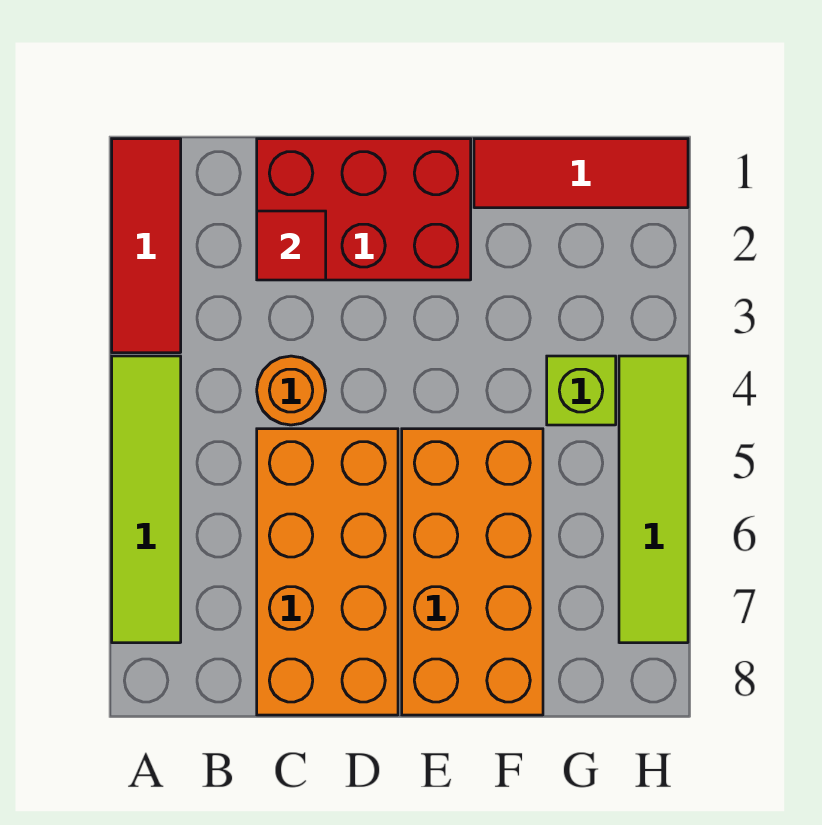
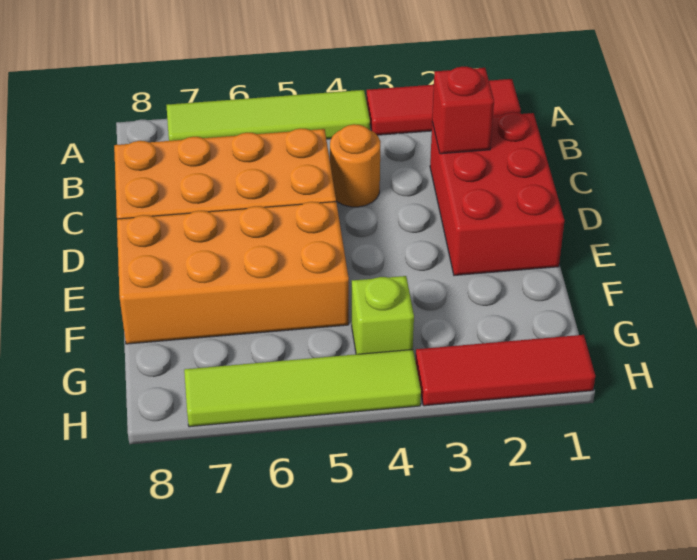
red 1x1 tile [257,211,326,280] -> red 1x1 brick [432,67,494,154]
red 1x3 tile [474,139,688,208] -> red 1x3 tile turned to [416,335,595,406]

